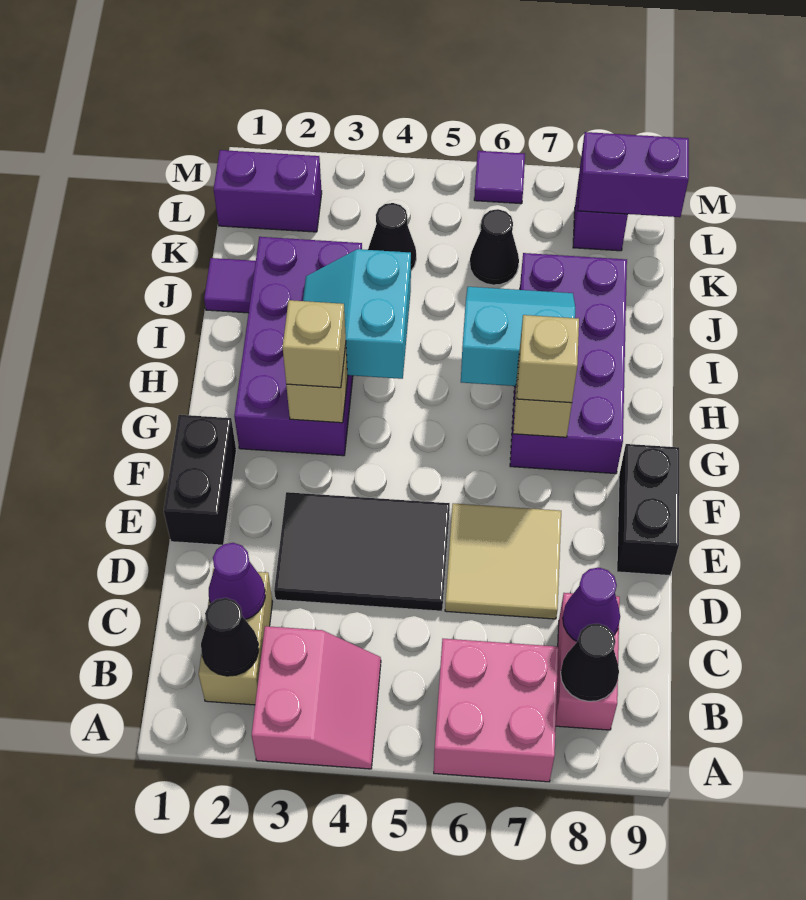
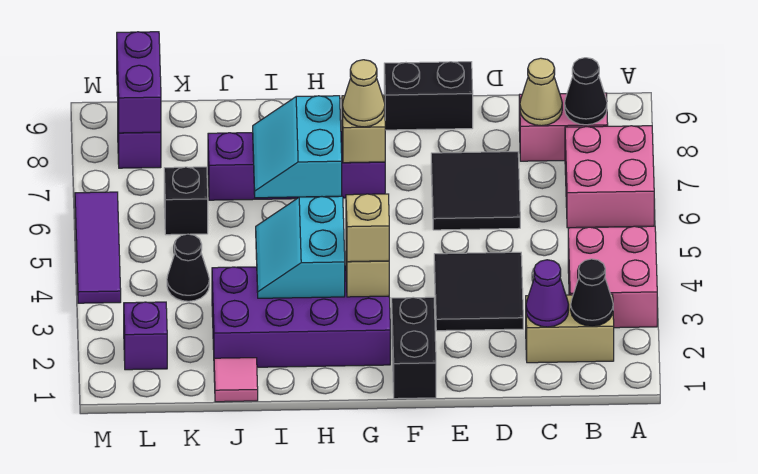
pink 2x2 slope [252,626,381,769] -> pink 2x2 brick [568,226,657,328]
purple 1x1 cone [563,568,620,641] -> tan 1x1 cone [520,58,562,126]
black 2x3 tile [274,492,450,611] -> black 2x2 tile [434,252,523,331]
tan 2x2 tile [445,503,561,619] -> black 2x2 tile [431,152,520,230]
black 1x2 brick [164,415,236,545] -> black 1x2 brick turned to [392,297,436,399]
purple 2x4 brick [510,253,627,474] -> purple 1x4 brick [208,131,385,200]
tan 1x1 brick [517,315,579,403] -> tan 1x1 cone [342,60,385,127]
cyan 2x2 slope [303,249,411,379] -> cyan 2x2 slope turned to [256,196,345,298]
purple 1x1 tile [204,258,256,313] -> pink 1x1 tile [214,358,258,402]
black 1x1 cone [470,209,519,285] -> black 1x1 brick [164,167,208,235]
purple 1x2 brick [214,150,322,232] -> purple 1x1 brick [124,302,167,370]
purple 1x1 tile [474,151,525,204] -> purple 1x3 tile [75,192,121,303]

